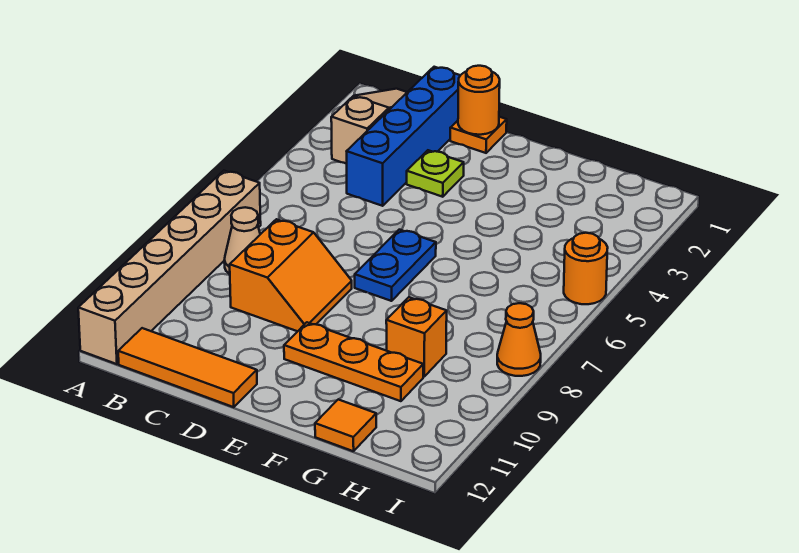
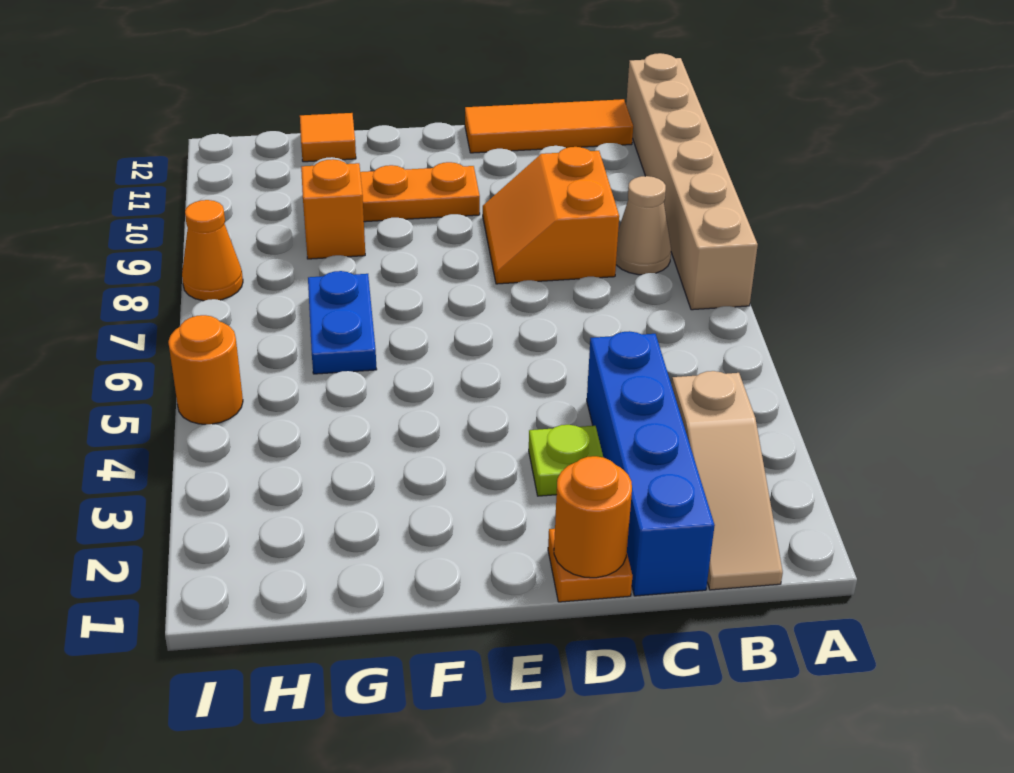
blue 1x2 plate [355,230,436,301] -> blue 1x2 plate moved to [308,271,377,374]

